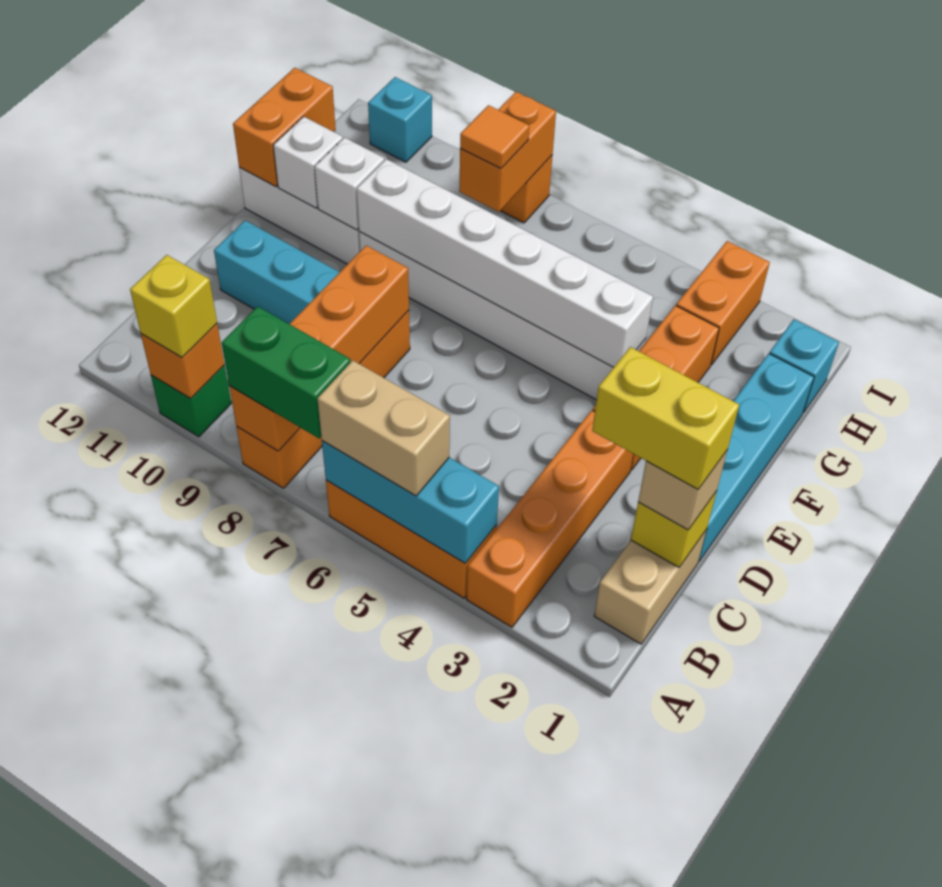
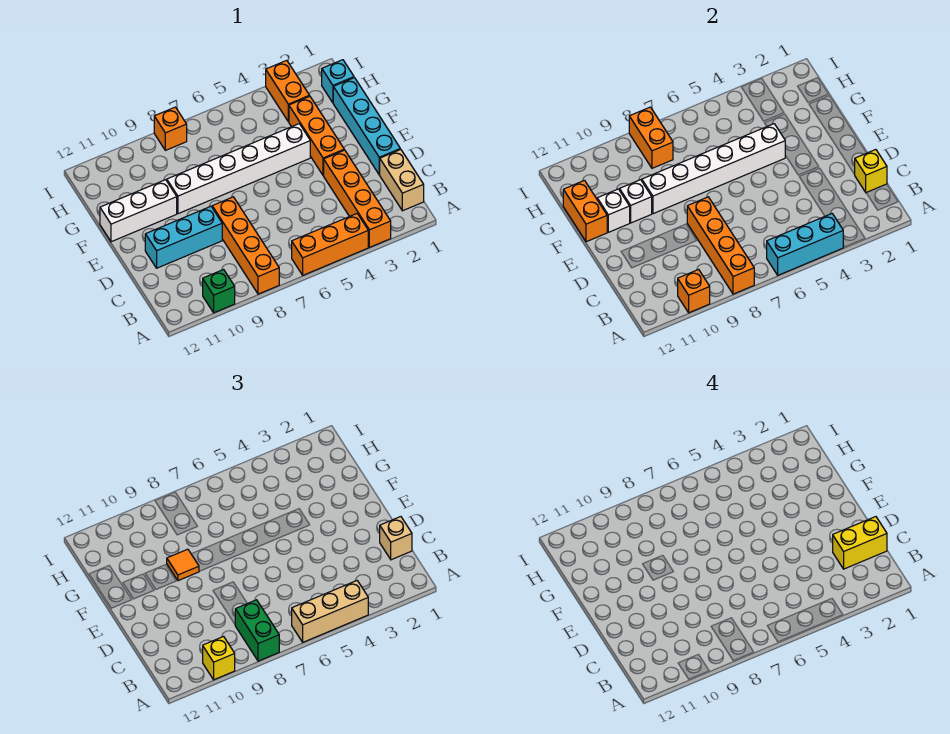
tan 1x2 brick [317,360,450,496] -> tan 1x3 brick [292,581,368,642]
green 1x2 brick [222,306,351,438] -> green 1x2 brick turned to [235,600,279,661]
orange 1x1 tile [460,105,529,168] -> orange 1x1 tile moved to [167,549,199,581]
cyan 1x1 brick [368,77,432,162] -> none

